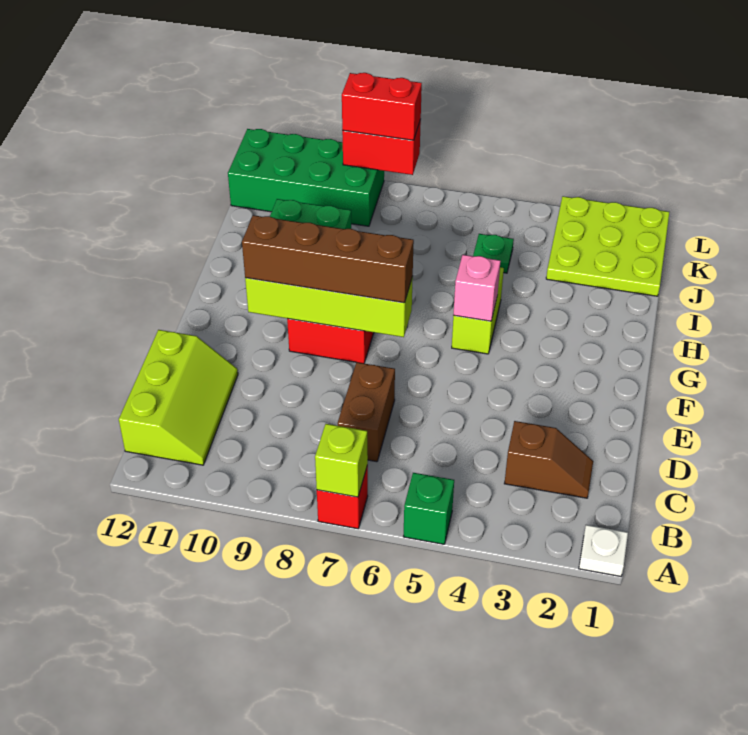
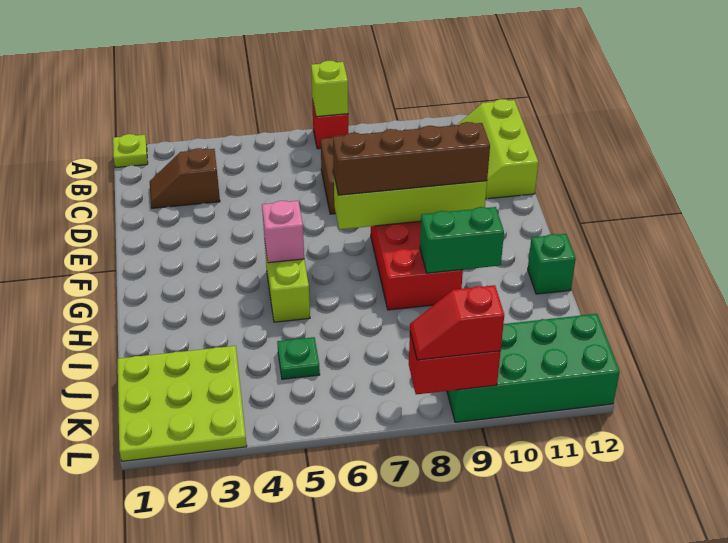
white 1x1 plate [579,525,628,576] -> lime 1x1 plate [113,134,148,168]
green 1x1 brick [403,473,454,544] -> green 1x1 brick moved to [528,234,576,294]
red 1x2 brick [342,73,422,140] -> red 1x2 slope [410,285,504,360]

